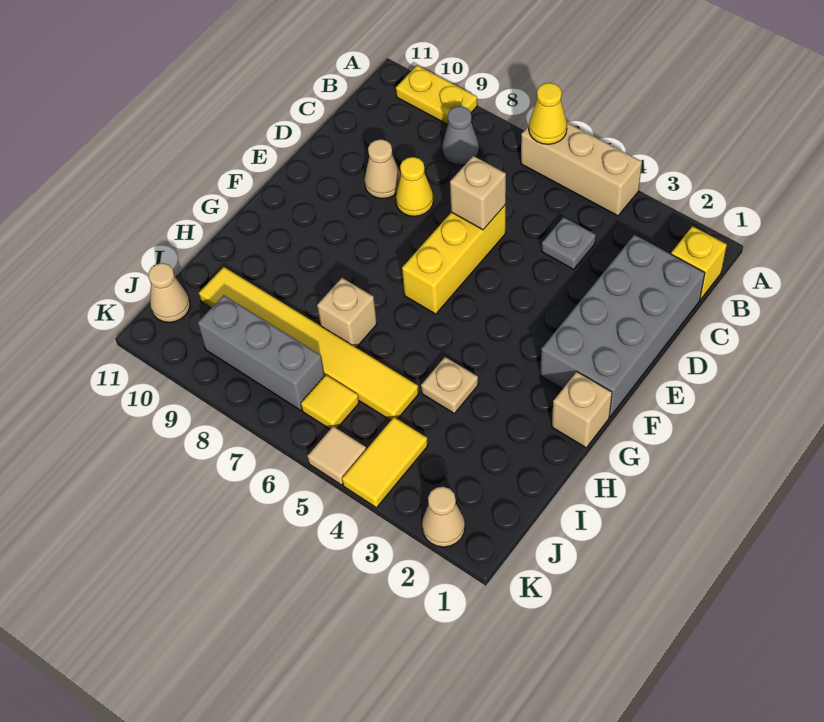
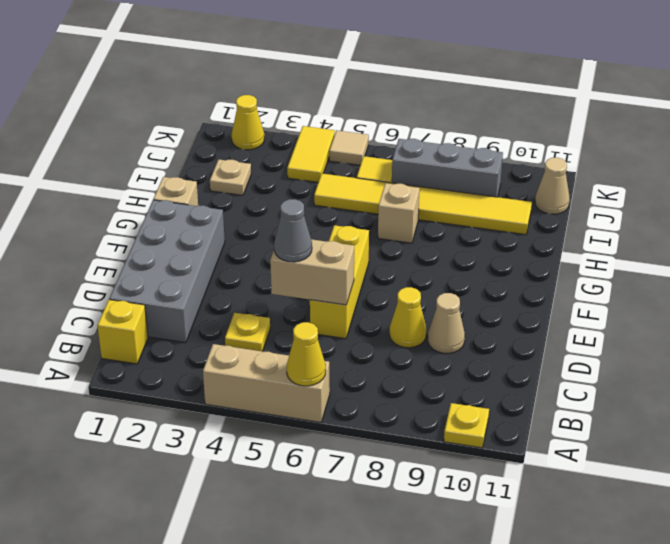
yellow 1x2 plate [396,65,477,125] -> yellow 1x1 plate [444,403,489,448]
grey 1x1 cone [442,106,479,165] -> grey 1x1 cone moved to [274,199,312,262]
grey 1x1 plate [542,217,596,269] -> yellow 1x1 plate [225,313,270,351]
tan 1x1 brick [450,156,506,230] -> tan 1x2 brick [270,239,354,305]
tan 1x1 plate [421,357,478,413] -> tan 1x1 plate moved to [210,159,251,195]
tan 1x1 cone [422,487,465,547] -> yellow 1x1 cone [231,95,264,150]

